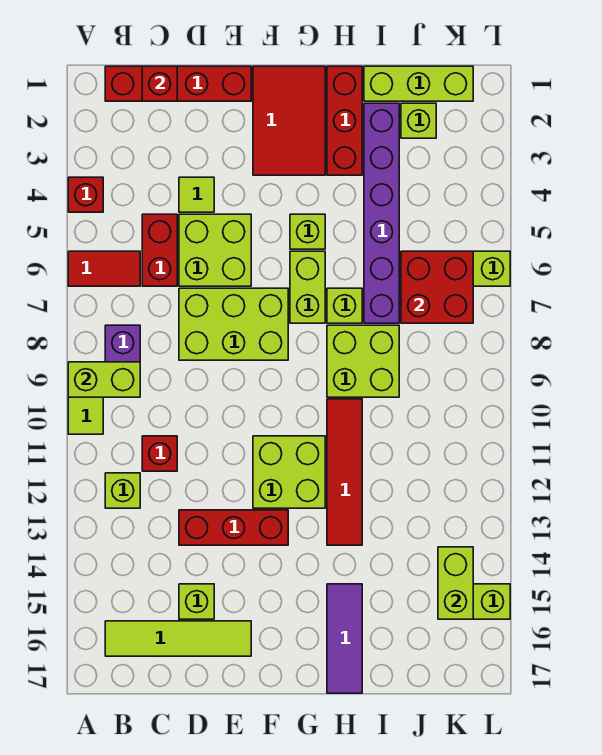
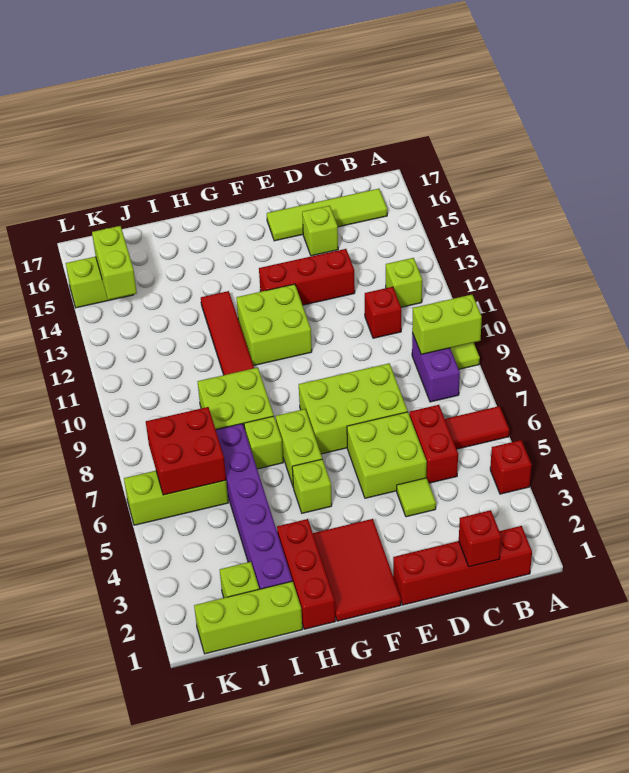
purple 1x3 tile [327,584,362,693] -> none

